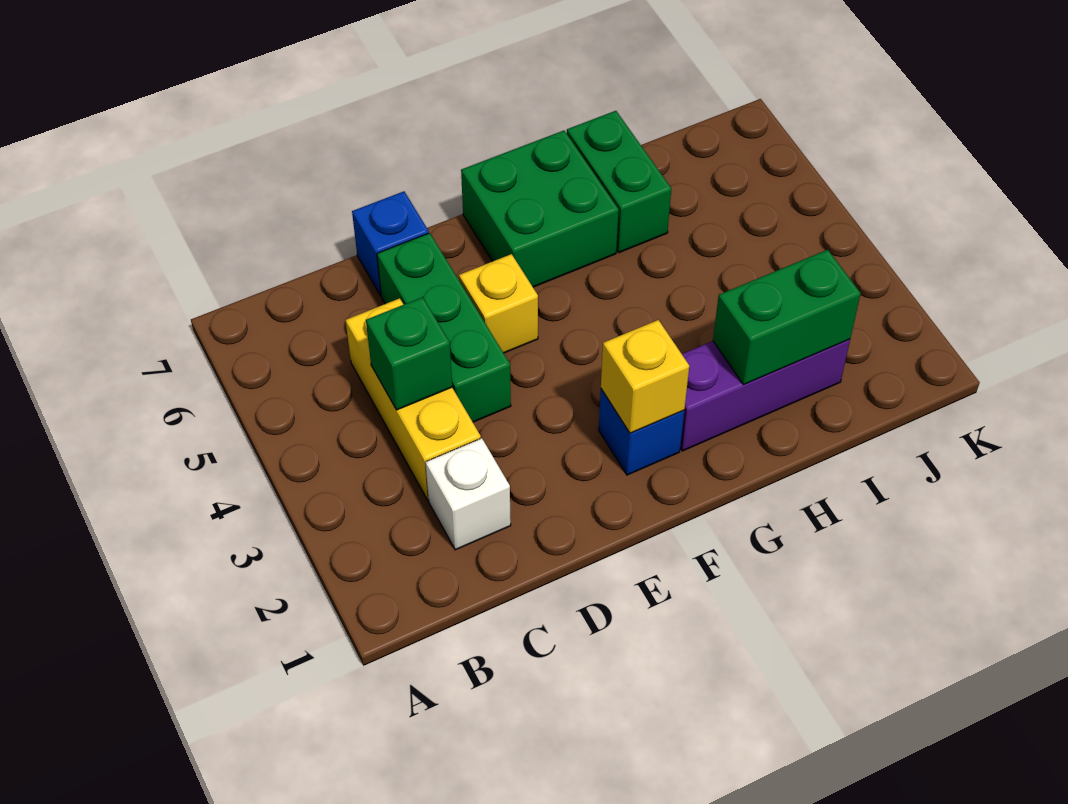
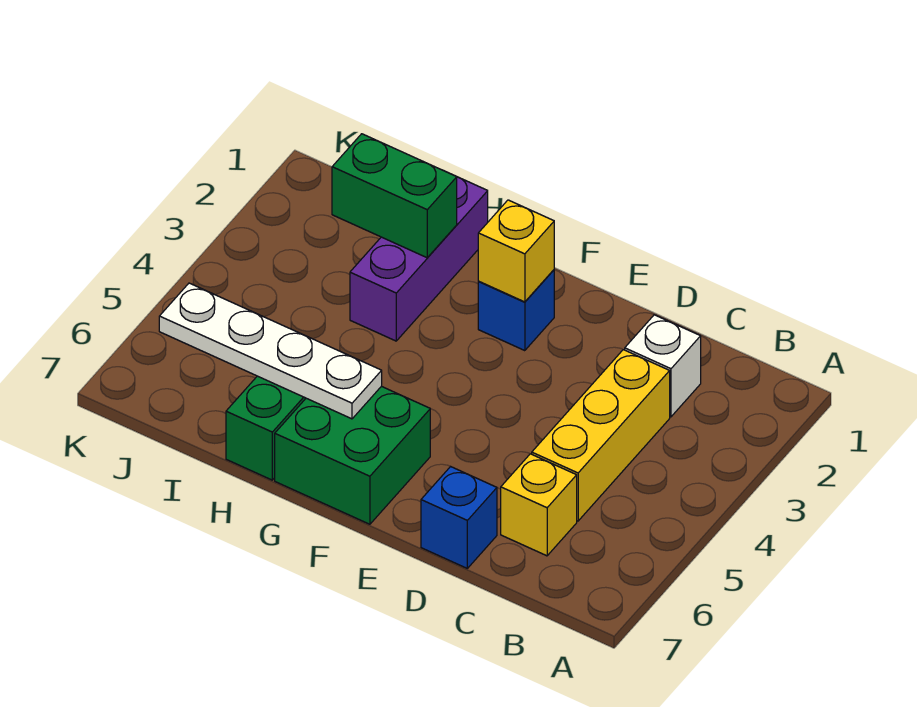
green 1x1 brick [366,297,452,410] -> none
green 1x3 brick [377,233,511,422] -> none
yellow 1x1 brick [459,254,538,353] -> yellow 1x1 brick moved to [501,454,577,556]
purple 1x3 brick [680,339,850,451] -> purple 1x3 brick turned to [350,177,488,341]
none -> white 1x4 plate [159,283,382,419]

